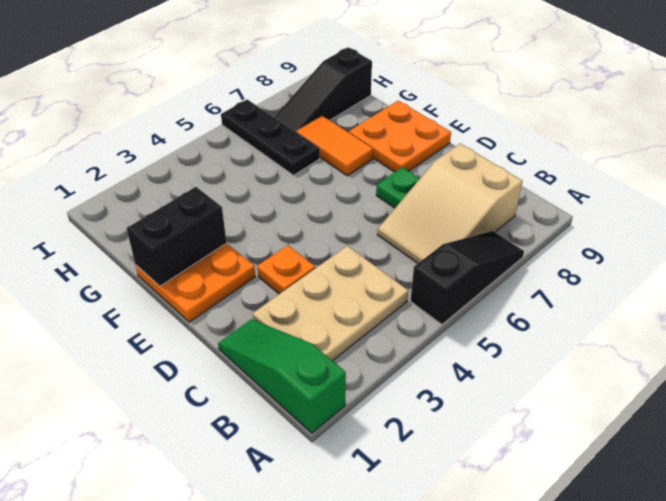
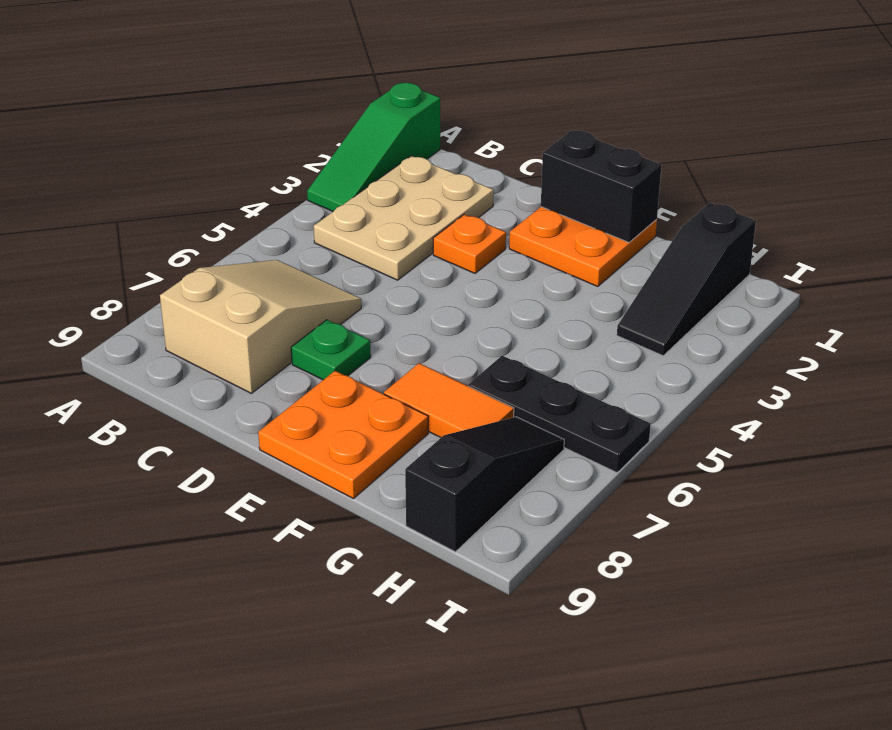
green 1x3 slope [218,319,346,433] -> green 1x3 slope turned to [307,83,440,211]
black 1x3 slope [410,231,524,325] -> black 1x3 slope moved to [617,203,756,356]
black 1x2 brick [127,187,227,286] -> black 1x2 brick turned to [541,130,661,243]

